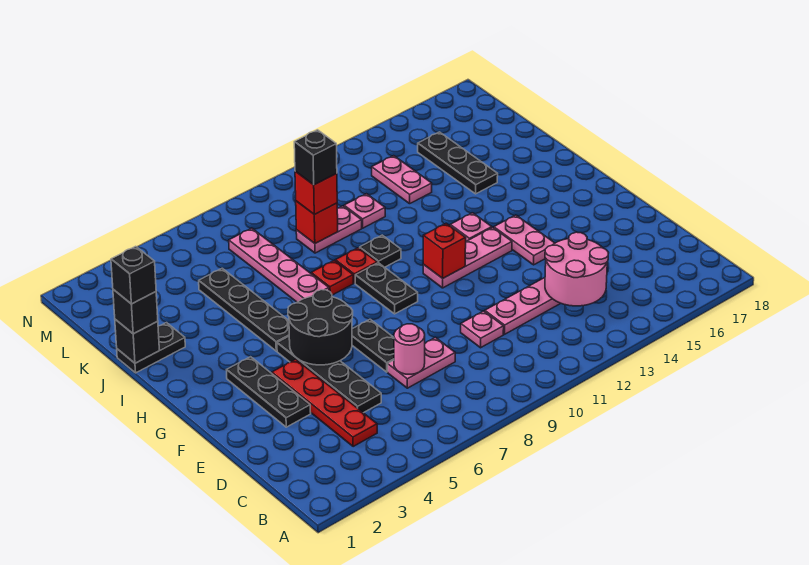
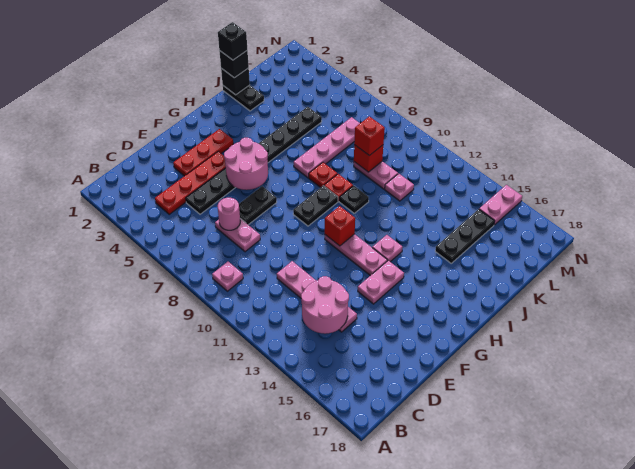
pink 1x1 plate [461,311,504,348] -> pink 1x1 plate moved to [212,262,243,291]
black 1x3 plate [227,357,311,427] -> red 1x3 plate [173,129,233,176]
black 2x2 round brick [288,290,353,365] -> pink 2x2 round brick [224,138,268,190]
black 1x1 brick [294,130,337,185] -> none
pink 1x2 plate [372,156,432,204] -> pink 1x2 plate moved to [479,185,522,225]

